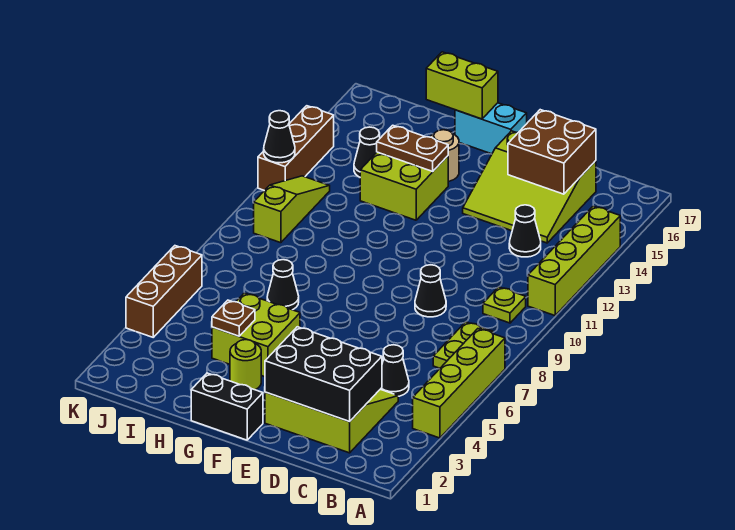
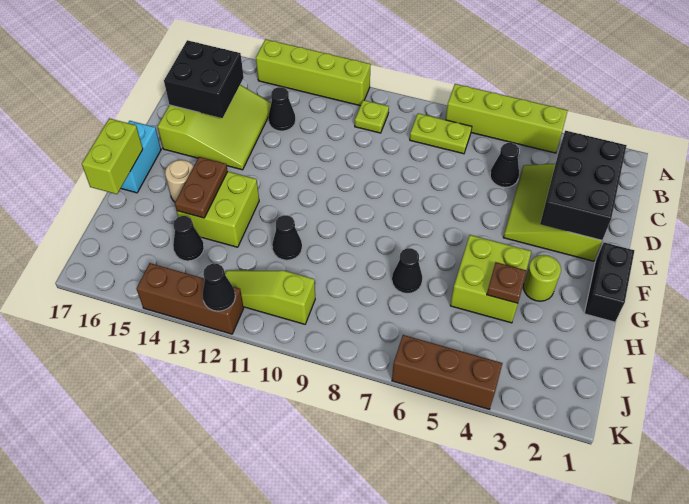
brown 2x2 brick [508,110,596,194] -> black 2x2 brick [164,40,244,118]
black 1x1 cone [415,265,446,317] -> black 1x1 cone moved to [272,215,302,260]

